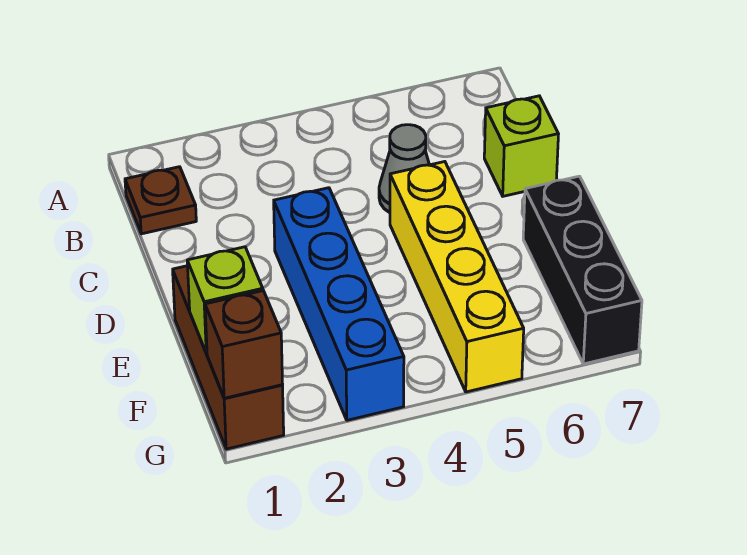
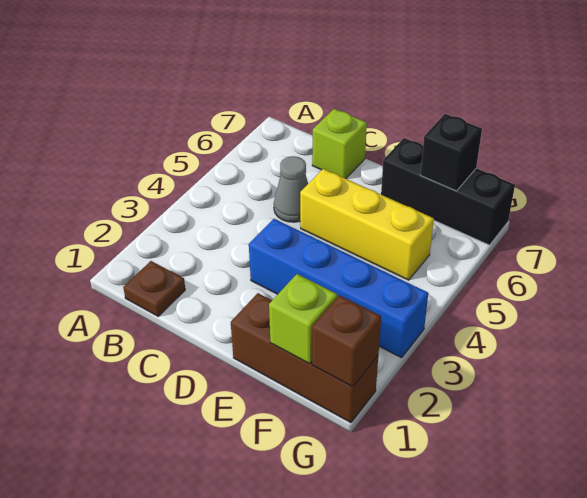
yellow 1x4 brick [390,162,524,392] -> yellow 1x3 brick [300,169,434,280]
none -> black 1x1 brick [420,114,482,191]

